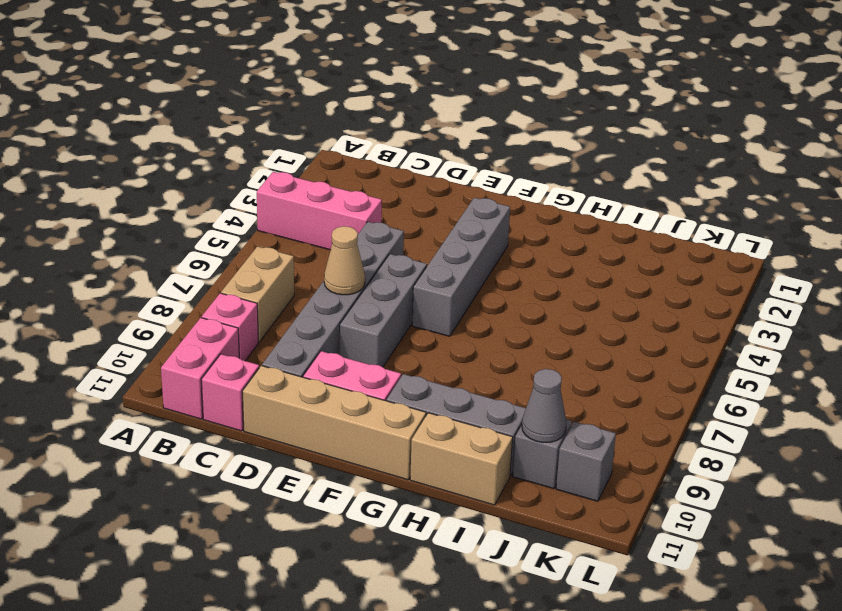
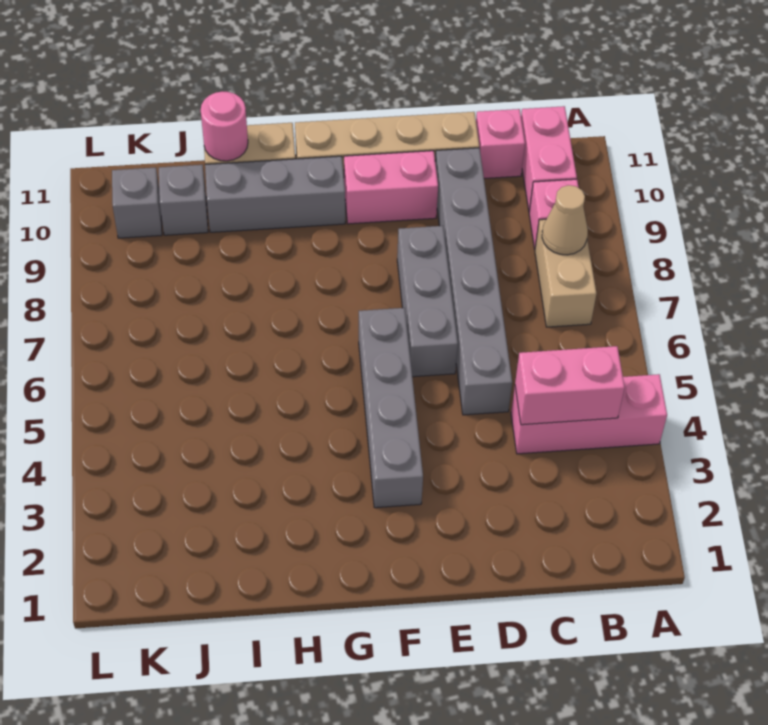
none -> pink 1x2 brick [515,346,625,425]
tan 1x1 cone [324,226,365,295] -> tan 1x1 cone moved to [542,185,588,255]
none -> pink 1x1 round brick [201,92,248,161]
grey 1x1 cone [522,369,567,442] -> none

